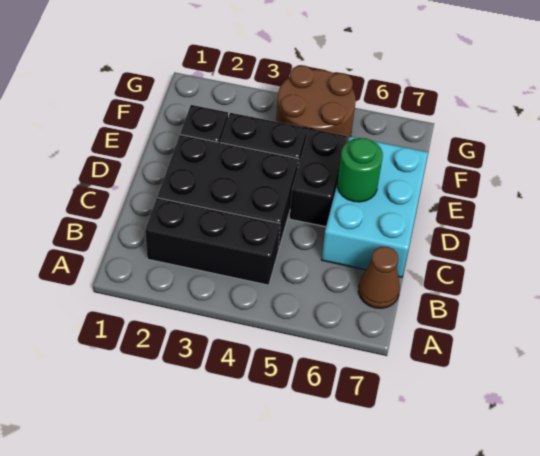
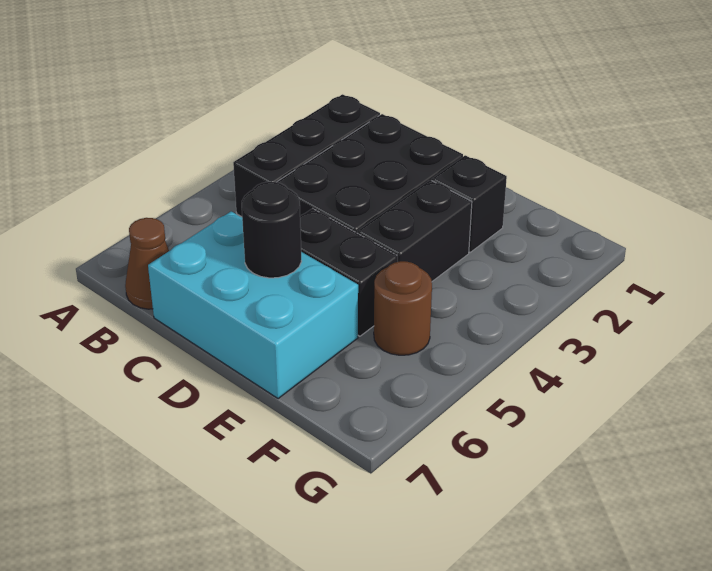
green 1x1 round brick [337,138,383,202] -> black 1x1 round brick [242,182,301,278]
brown 2x2 round brick [276,66,356,143] -> brown 1x1 round brick [374,261,432,355]

